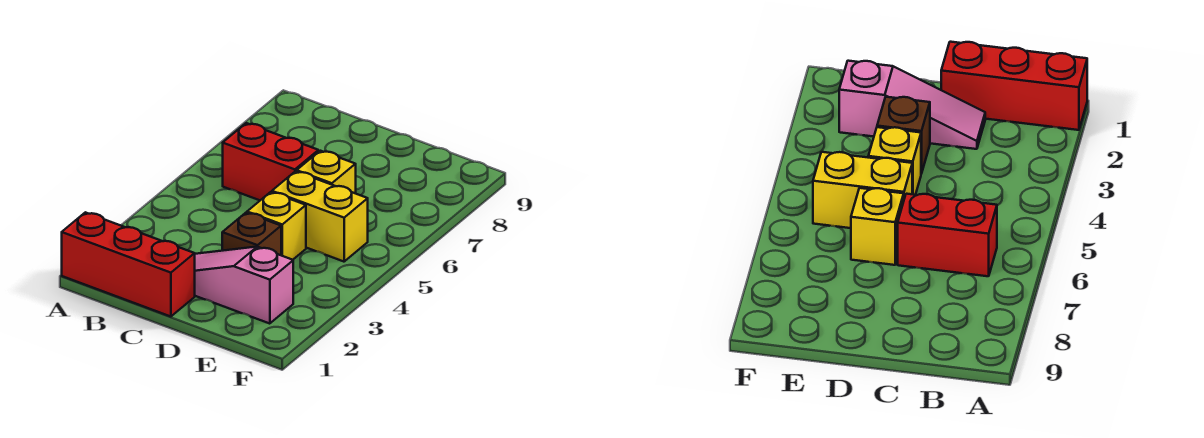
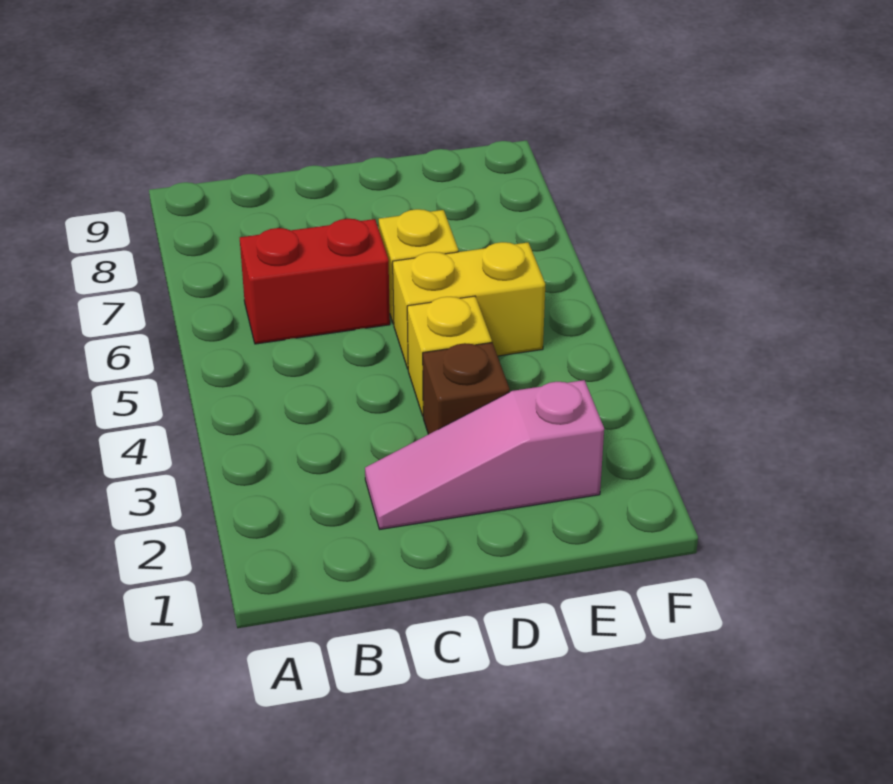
red 1x3 brick [62,212,195,317] -> none

